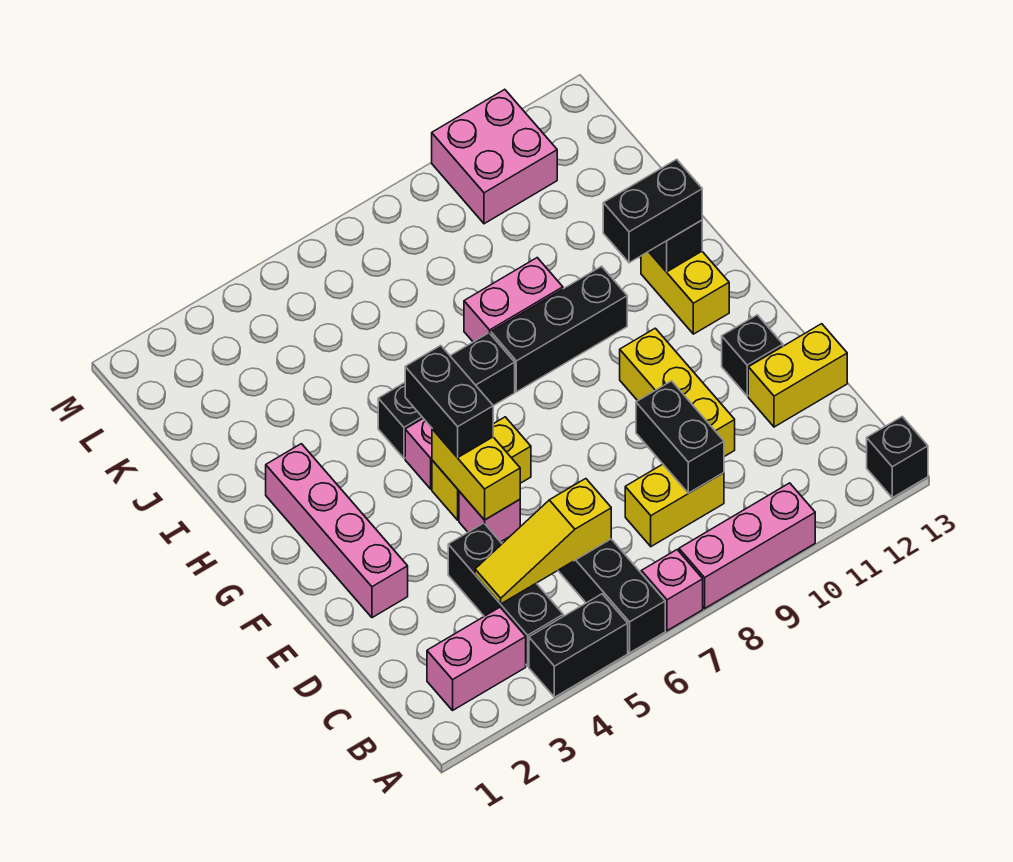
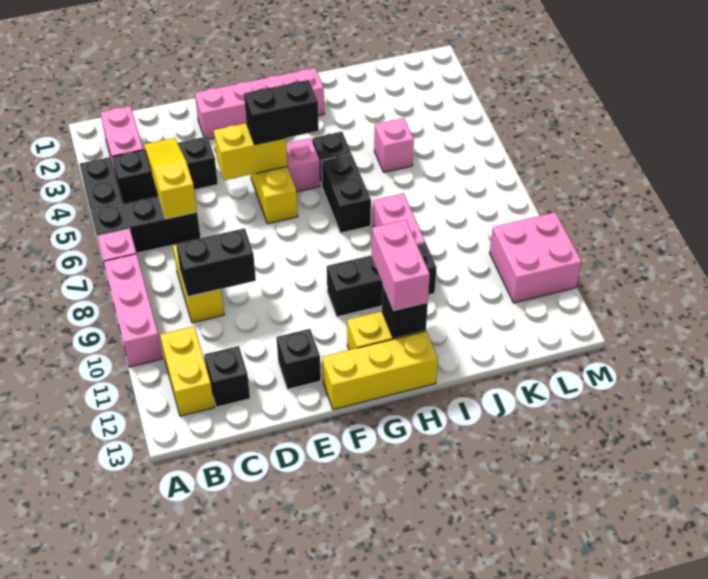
black 1x1 brick [867,417,928,498] -> black 1x1 brick moved to [205,346,250,407]
yellow 1x3 brick [620,328,735,457] -> yellow 1x3 brick moved to [322,331,438,410]
yellow 1x2 brick [748,324,847,427] -> yellow 1x2 brick moved to [160,326,214,416]
pink 1x1 brick [459,491,520,542] -> pink 1x1 brick moved to [374,118,414,172]
black 1x3 brick [491,266,627,392] -> black 1x3 brick turned to [327,243,437,317]
black 1x2 brick [603,159,702,263] -> pink 1x2 brick [372,220,430,310]

